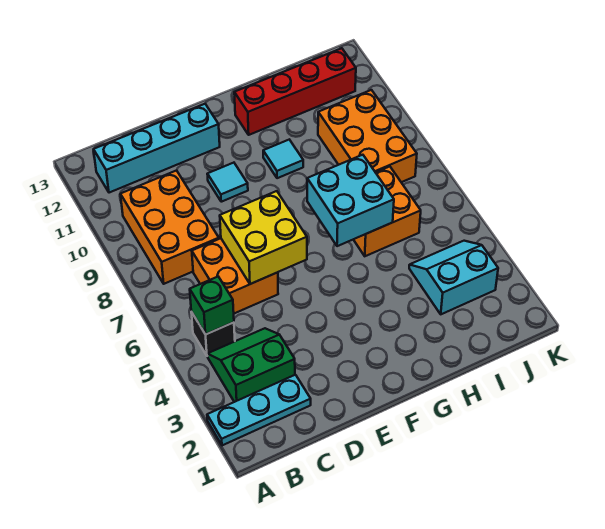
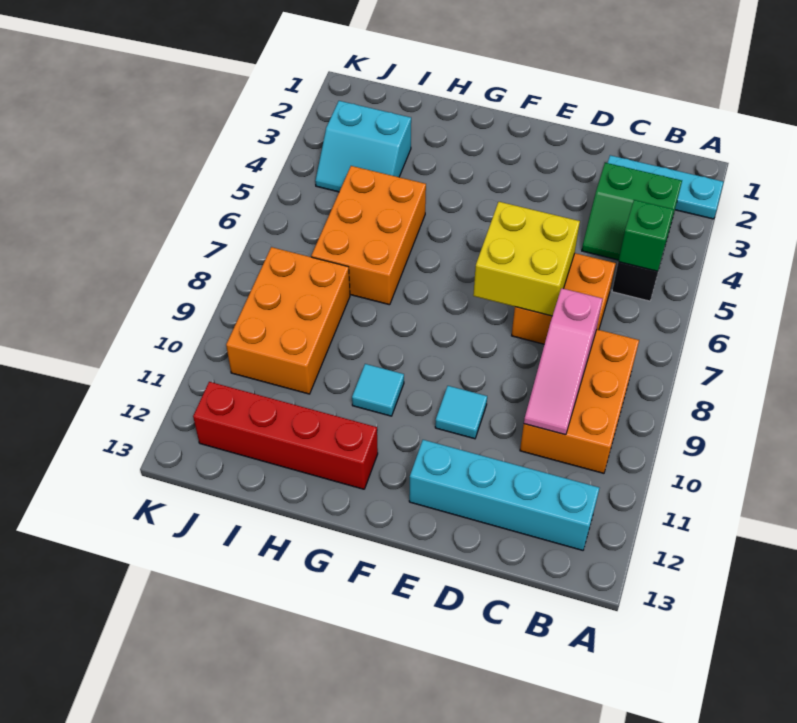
none -> pink 1x3 slope [524,288,603,435]
cyan 2x2 brick [307,155,394,246] -> none
orange 2x2 brick [353,167,421,256] -> orange 2x3 brick [311,166,426,305]

